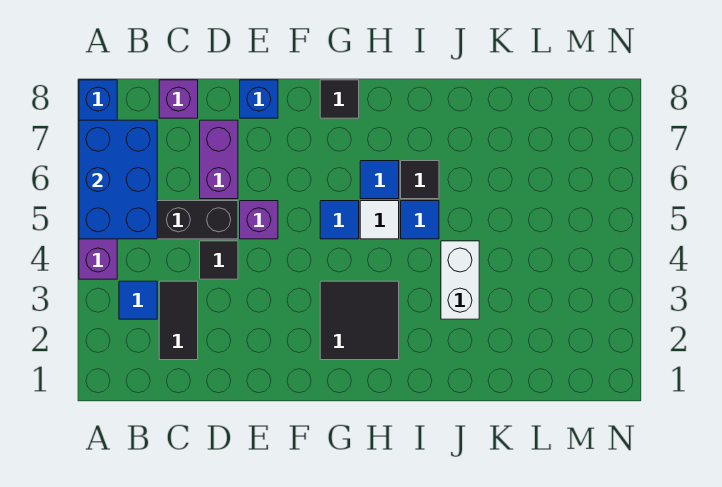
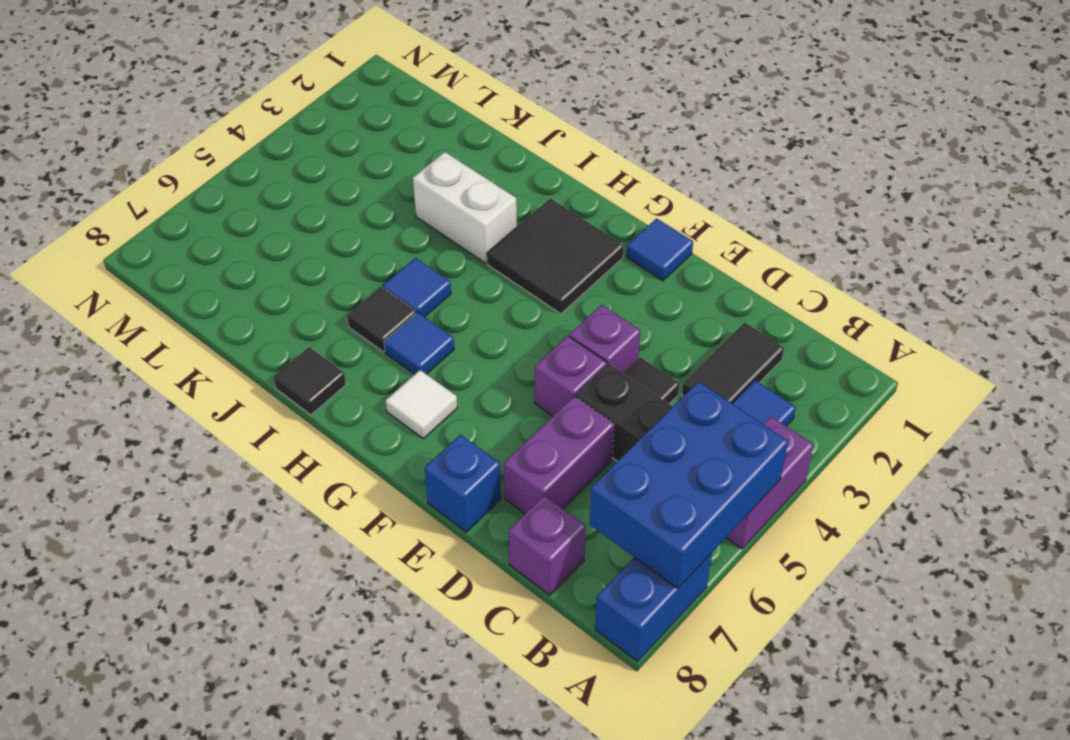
none -> purple 1x1 brick [569,305,640,373]
blue 1x1 tile [320,201,359,239] -> blue 1x1 tile moved to [626,218,693,281]
black 1x1 tile [320,80,359,118] -> black 1x1 tile moved to [274,347,346,415]
white 1x1 tile [360,201,399,239] -> white 1x1 tile moved to [386,370,457,439]
white 1x2 brick [441,241,479,319] -> white 1x2 brick turned to [413,152,517,263]

